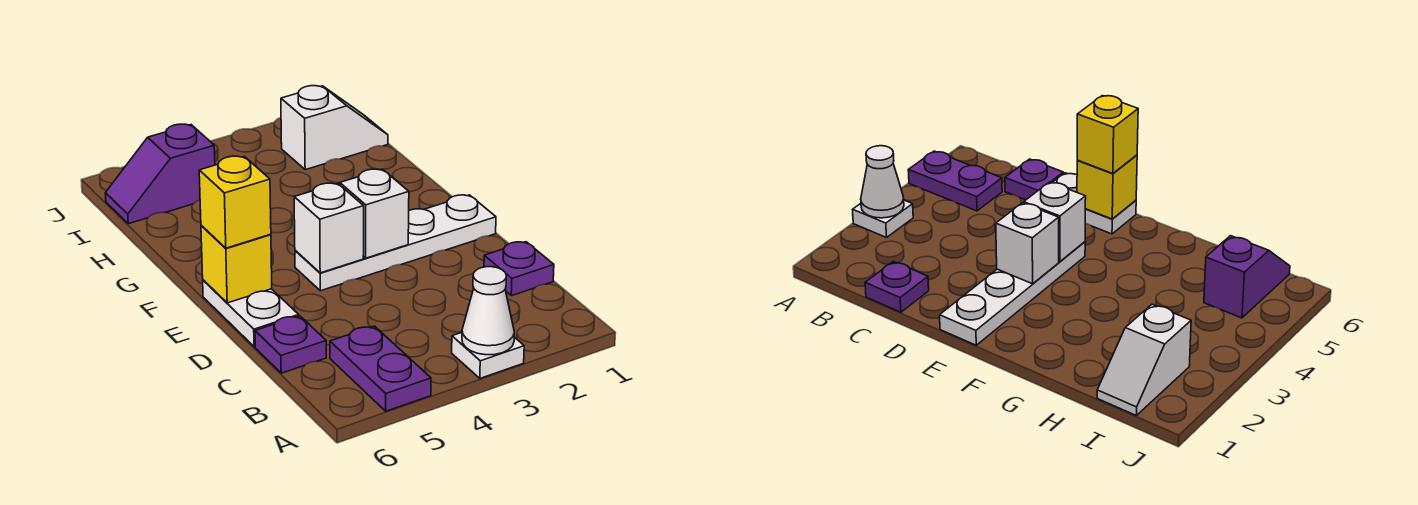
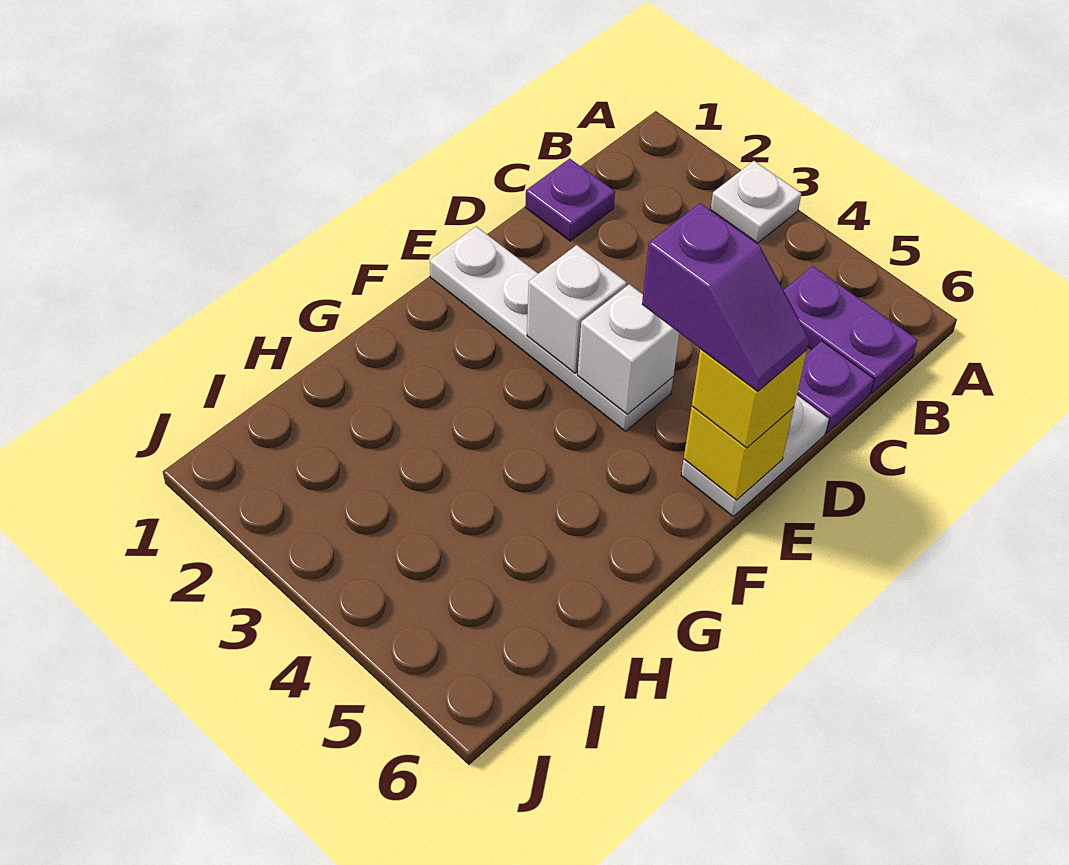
white 1x1 cone [462,267,514,355] -> none
purple 1x2 plate [330,326,431,411] -> purple 1x2 plate turned to [784,266,918,393]
white 1x2 slope [281,86,388,170] -> none
purple 1x2 slope [105,124,215,224] -> purple 1x2 slope moved to [642,203,809,392]

